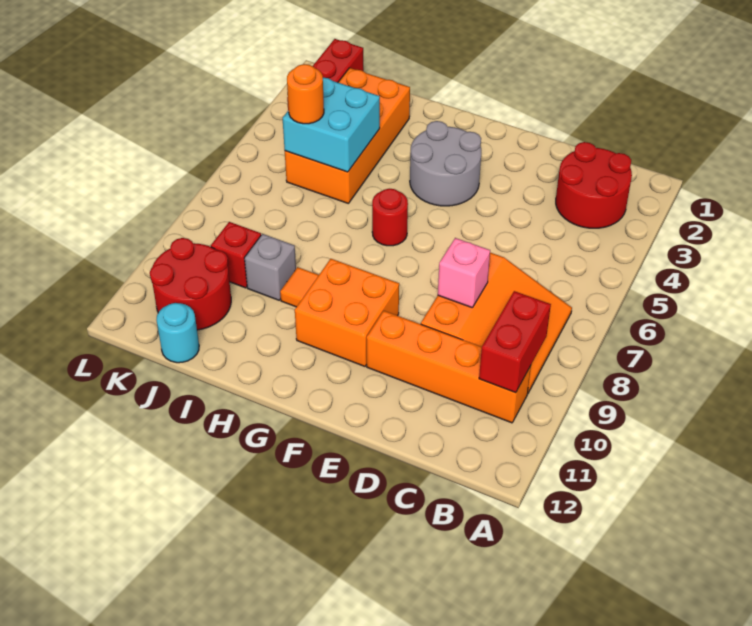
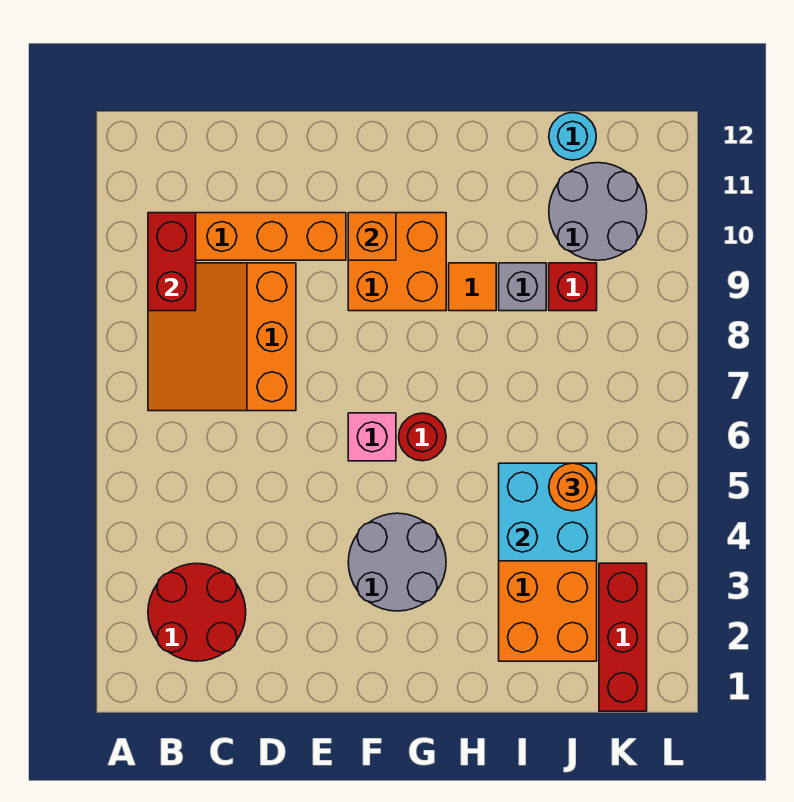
pink 1x1 brick [438,238,490,308] -> pink 1x1 brick moved to [348,413,396,461]
none -> orange 1x1 brick [348,213,396,260]
red 2x2 round brick [150,238,231,330] -> grey 2x2 round brick [549,163,647,260]

